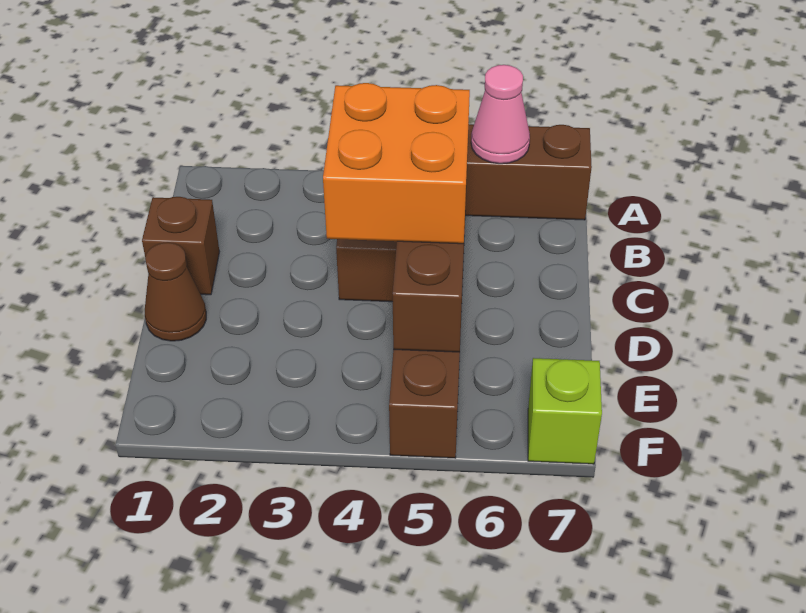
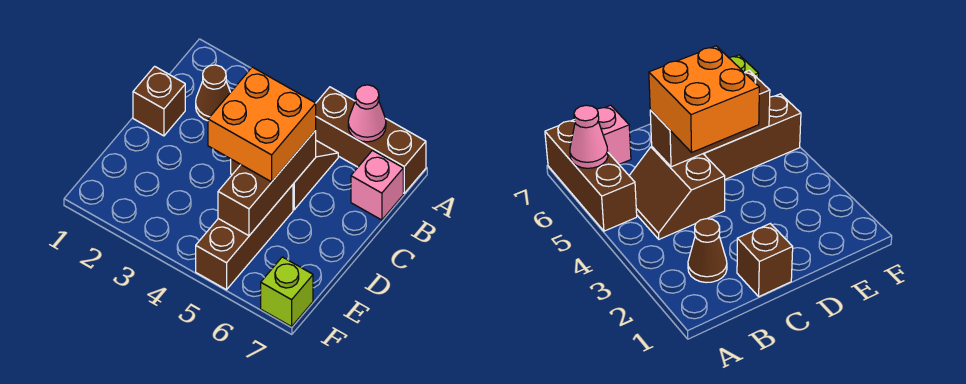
none -> pink 1x1 brick [351,150,403,220]
brown 1x1 cone [145,242,206,341] -> brown 1x1 cone moved to [196,65,231,121]

